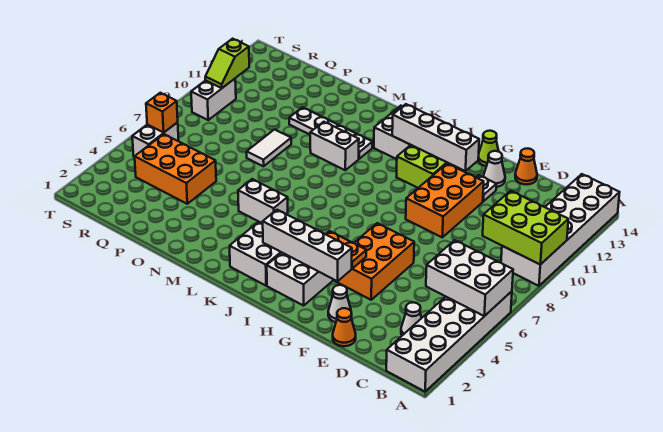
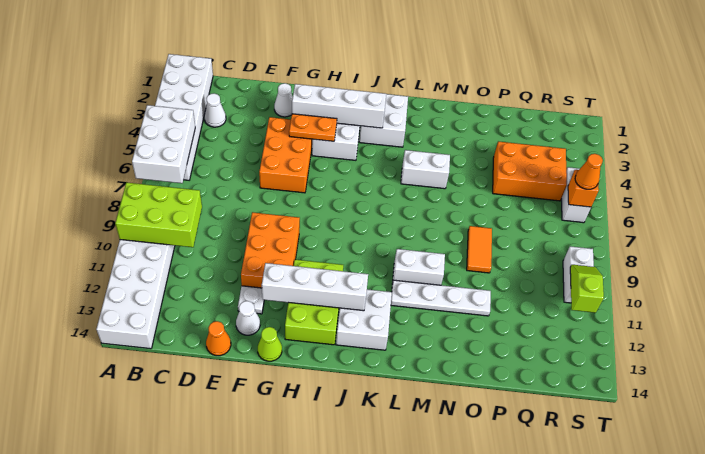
white 2x3 brick [426,240,513,316] -> white 2x3 brick turned to [132,105,195,183]
orange 1x1 cone [333,308,356,346] -> orange 1x1 cone moved to [575,154,603,189]
white 1x2 tile [247,130,291,166] -> orange 1x2 tile [467,226,492,273]

